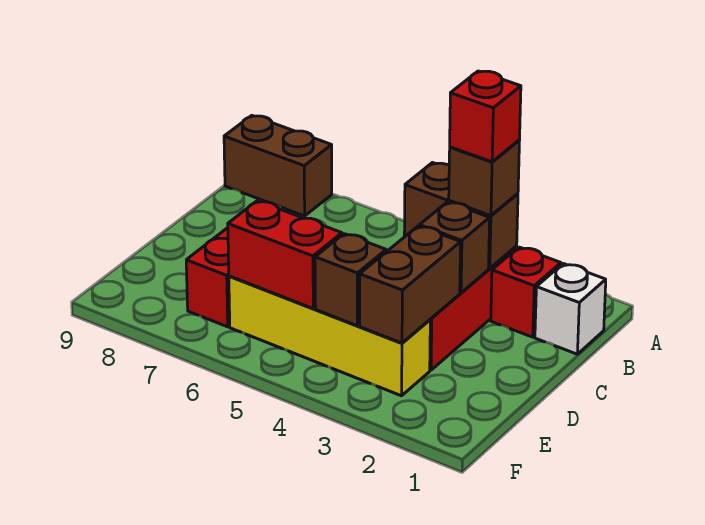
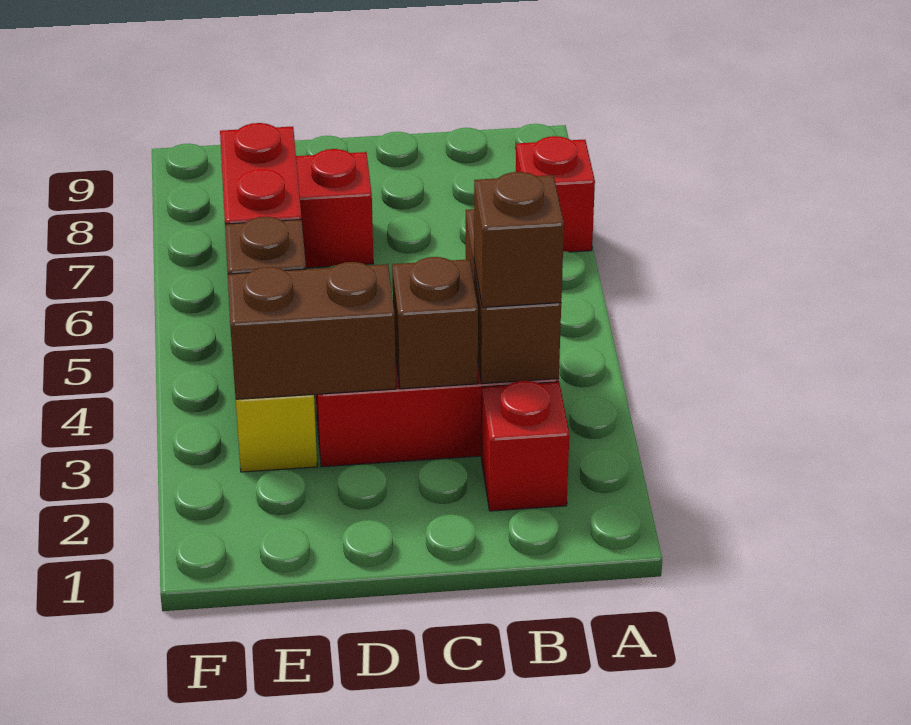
brown 1x2 brick [224,116,332,216] -> none
white 1x1 brick [535,264,606,354] -> none
red 1x1 brick [450,71,521,162] -> red 1x1 brick moved to [516,136,595,252]

